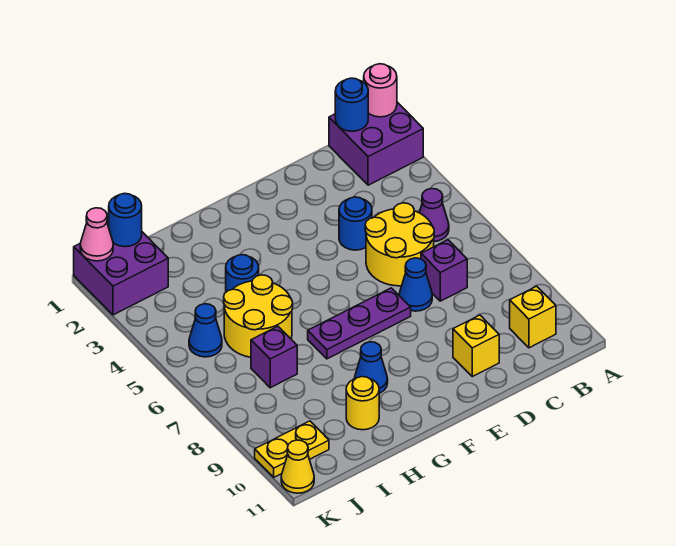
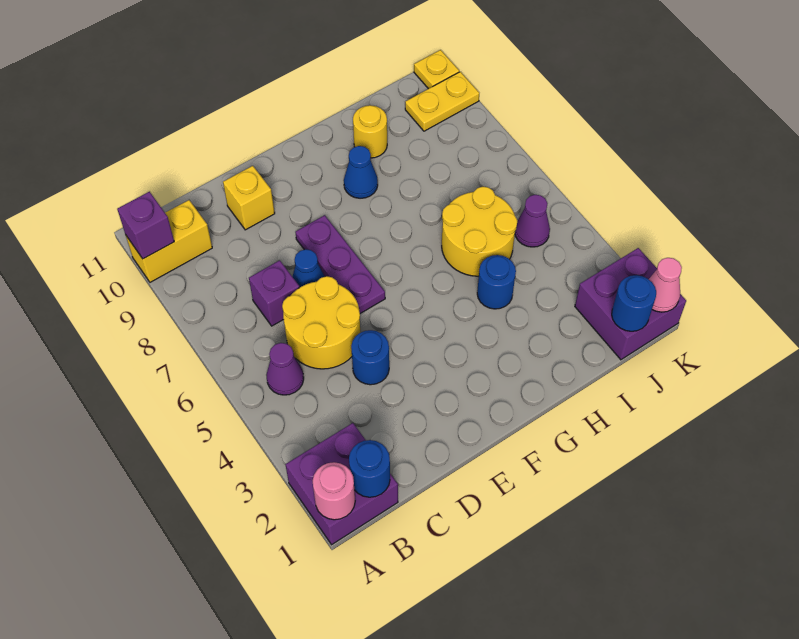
yellow 1x1 brick [510,286,556,348] -> yellow 1x2 brick [126,200,212,282]
purple 1x3 plate [308,288,411,359] -> purple 1x3 plate turned to [295,215,385,314]
purple 1x1 brick [251,326,297,388] -> purple 1x1 brick moved to [117,192,174,259]
blue 1x1 cone [189,304,222,357] -> purple 1x1 cone [515,195,550,247]
yellow 1x1 cone [281,440,314,493] -> yellow 1x1 plate [414,50,459,89]

